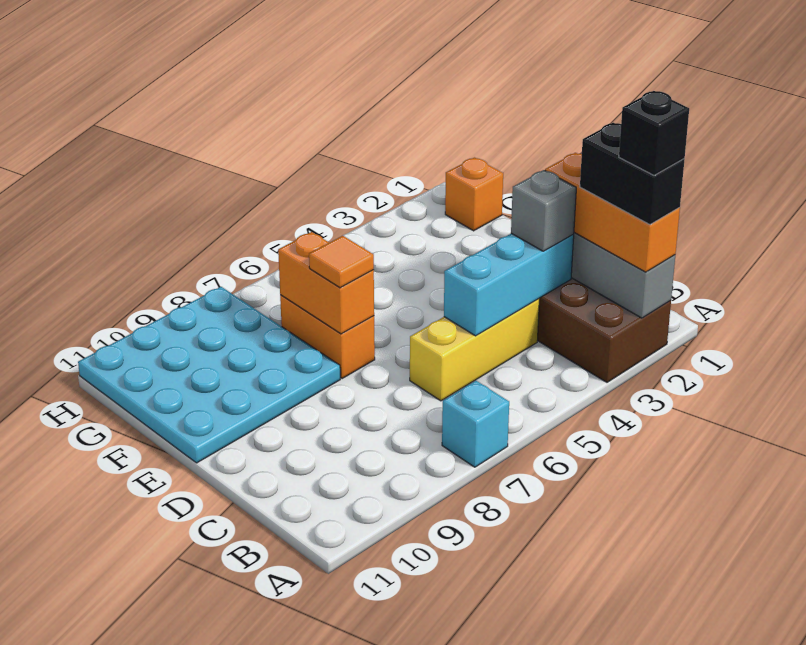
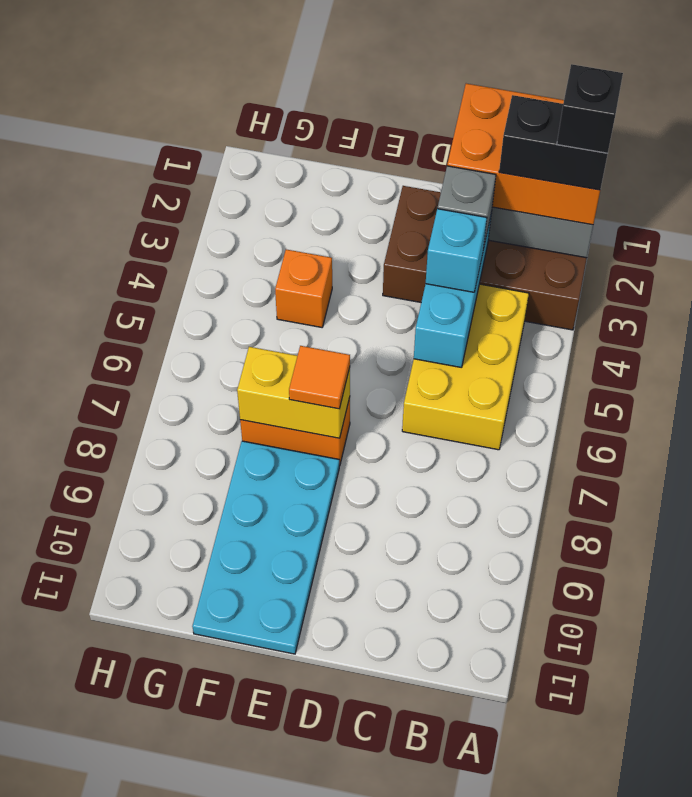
orange 1x3 brick [545,153,680,272] -> orange 2x3 brick [447,84,600,225]
cyan 1x1 brick [442,381,509,467] -> cyan 1x1 brick moved to [426,209,487,292]
yellow 1x3 brick [410,299,539,401] -> yellow 2x3 brick [402,284,529,450]
orange 1x2 brick [278,232,374,334] -> yellow 1x2 brick [237,347,350,438]
cyan 4x4 plate [78,287,340,463] -> cyan 2x4 plate [192,441,339,654]
orange 1x1 brick [445,158,503,231] -> orange 1x1 brick moved to [275,249,332,327]

